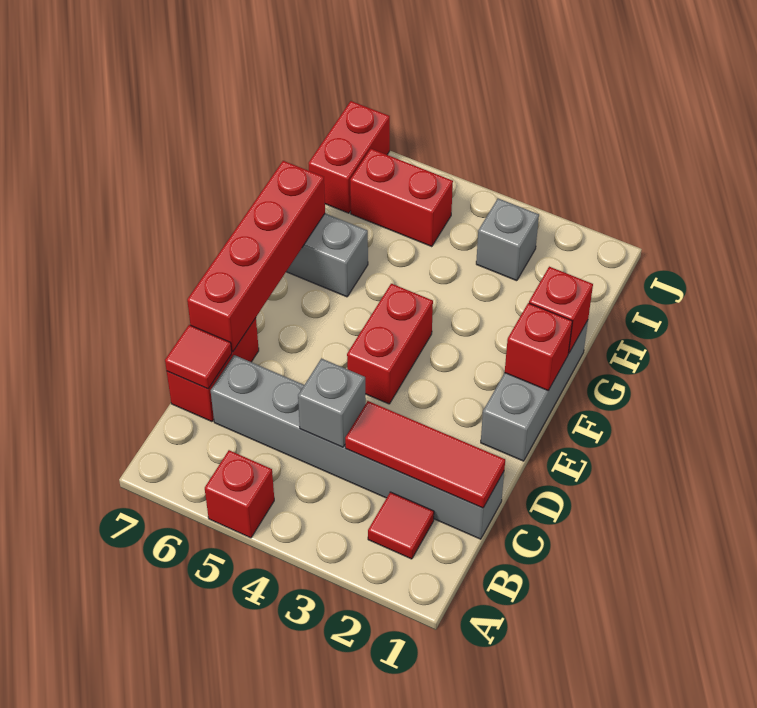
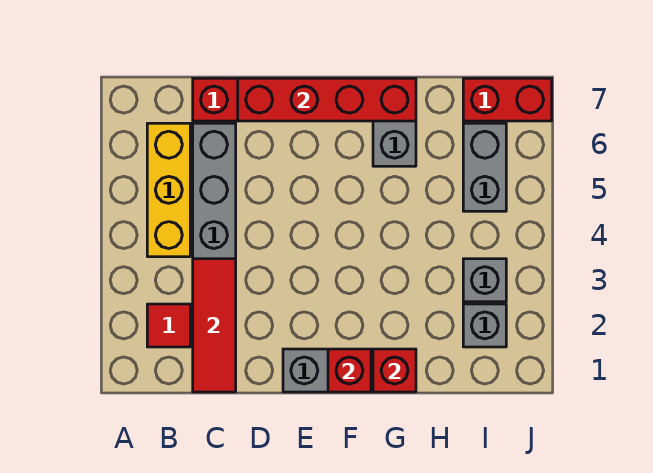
red 1x1 brick [205,450,274,538] -> none
none -> yellow 1x3 brick [147,123,190,257]
grey 1x1 brick [298,358,366,447] -> grey 1x1 brick moved to [463,304,506,347]
red 1x1 tile [165,325,232,389] -> none
red 1x2 brick [347,284,433,404] -> none
red 1x2 brick [350,149,453,247] -> grey 1x2 brick [463,123,506,211]

